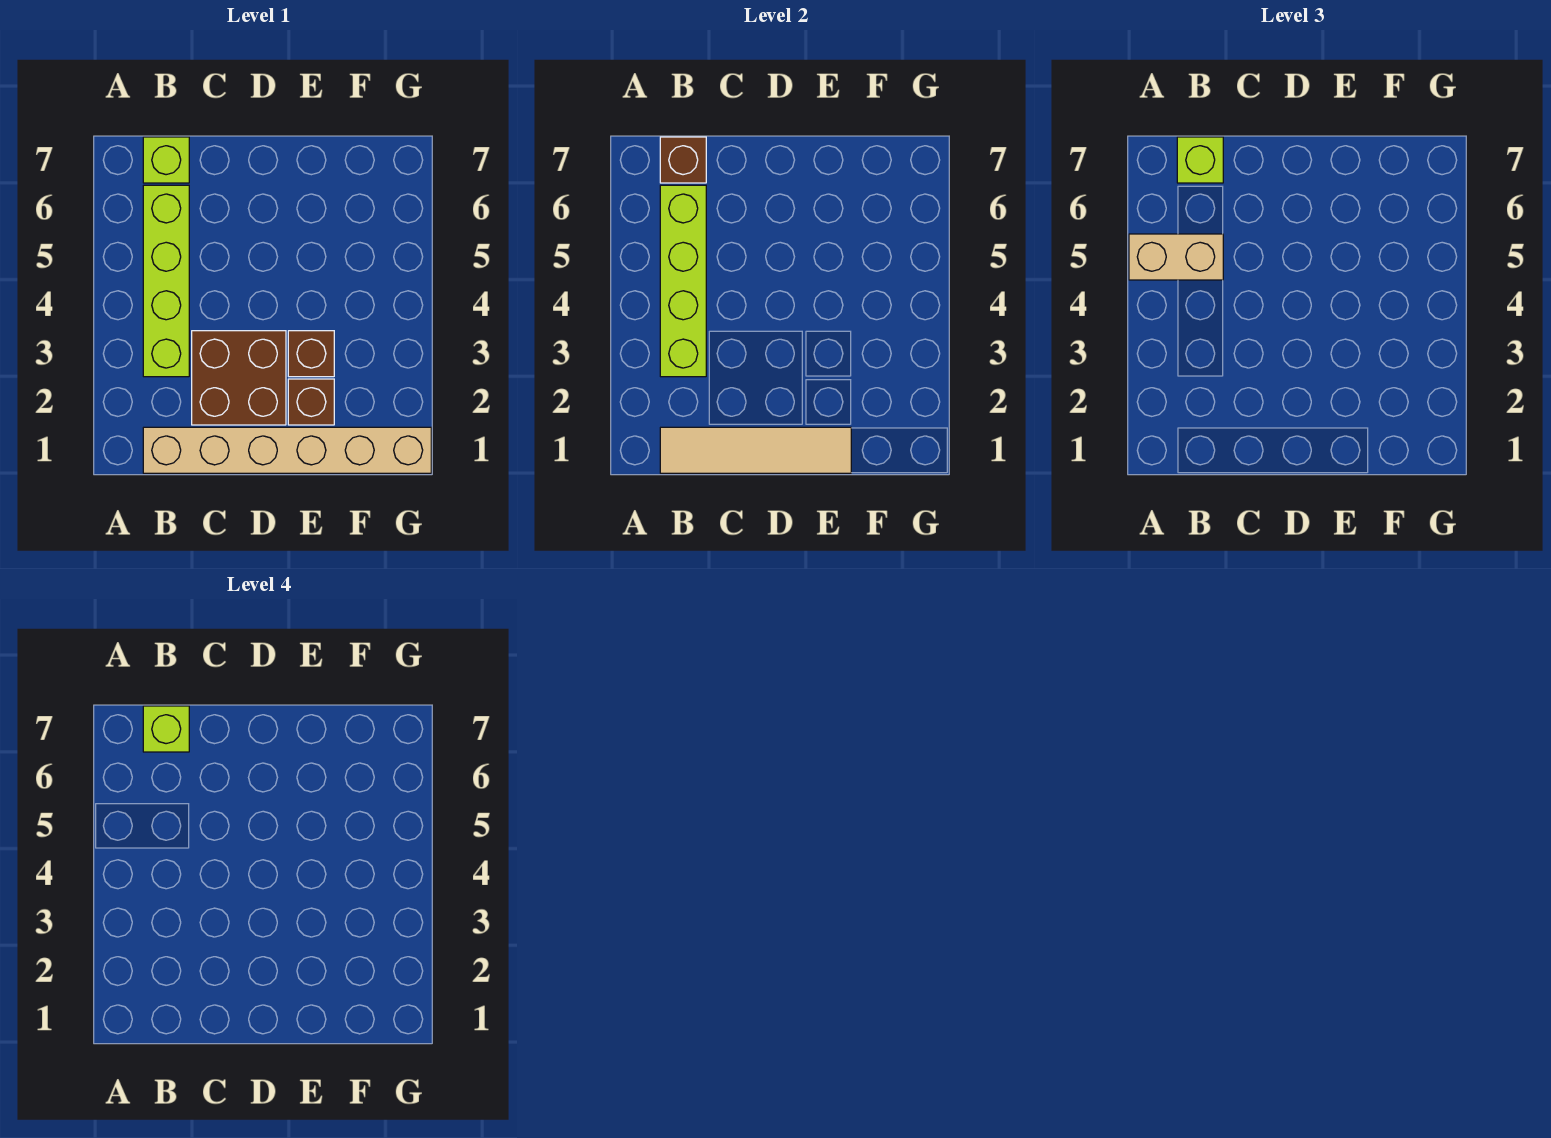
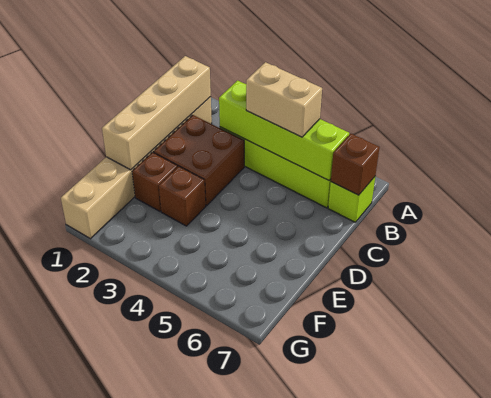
tan 1x2 brick [1129,234,1223,280] -> tan 1x2 brick turned to [246,62,322,137]
tan 1x4 tile [660,427,851,473] -> tan 1x4 brick [102,56,211,170]
lime 1x1 brick [1177,137,1223,183] -> none
lime 1x1 brick [143,706,189,752] -> none

